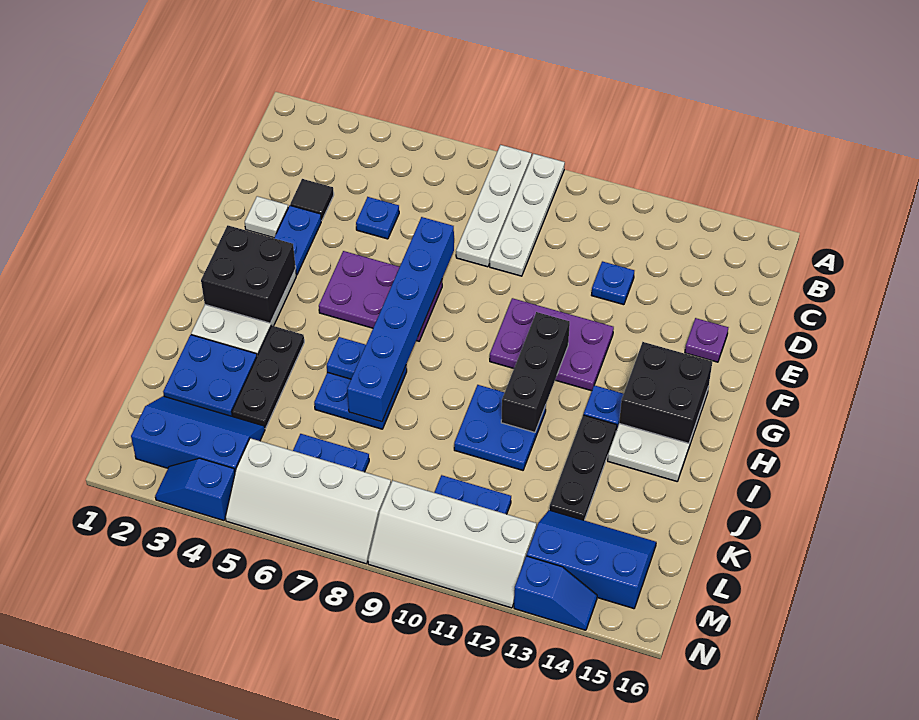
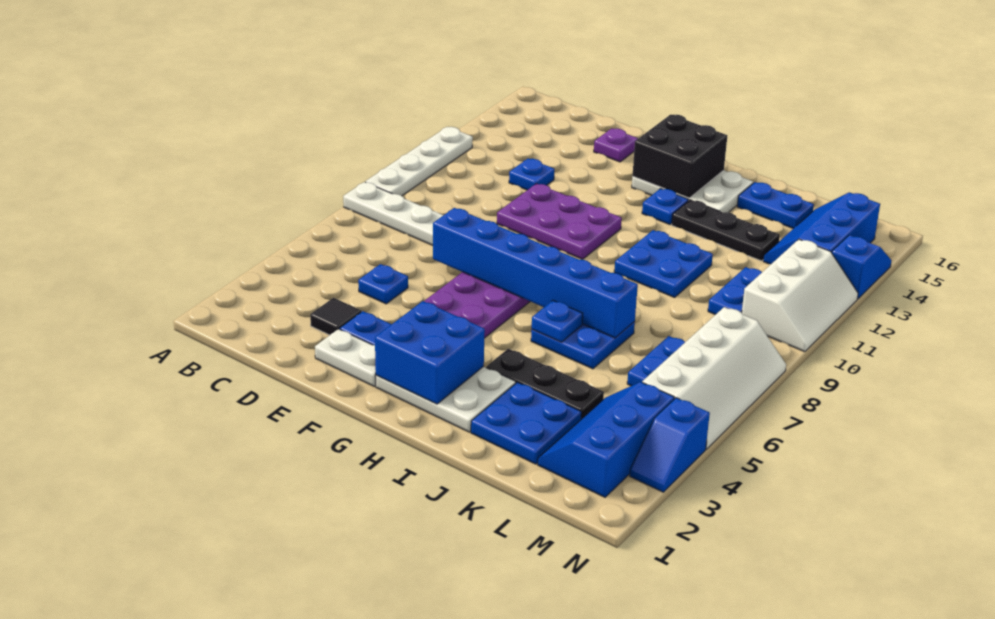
white 1x4 plate [490,154,565,276] -> white 1x4 plate turned to [365,127,473,196]
white 1x1 plate [245,196,288,238] -> white 1x2 plate [315,329,376,386]
purple 2x3 plate [490,298,614,391] -> purple 2x3 plate turned to [497,184,622,259]
black 2x2 brick [201,225,296,323] -> blue 2x2 brick [375,301,485,404]
black 1x3 brick [501,312,570,432] -> none
none -> blue 1x2 plate [737,182,814,229]
white 2x4 slope [368,480,536,608] -> white 2x3 slope [742,239,858,352]

